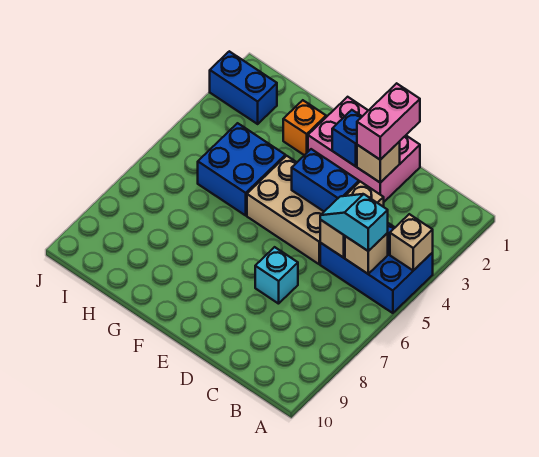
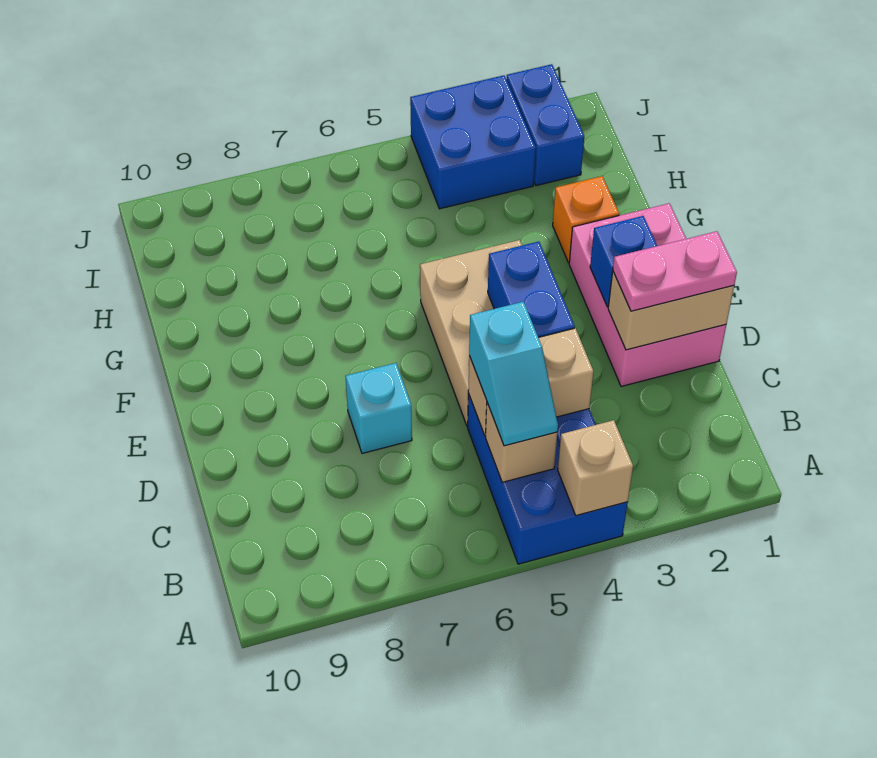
cyan 1x2 slope [320,194,388,251] -> cyan 1x2 slope turned to [469,302,558,446]
pink 1x2 brick [357,83,420,160] -> pink 1x2 plate [613,231,737,311]
tan 1x1 brick [357,142,400,183] -> tan 1x2 brick [608,272,734,350]
blue 2x2 brick [198,123,285,215] -> blue 2x2 brick moved to [410,75,536,209]

